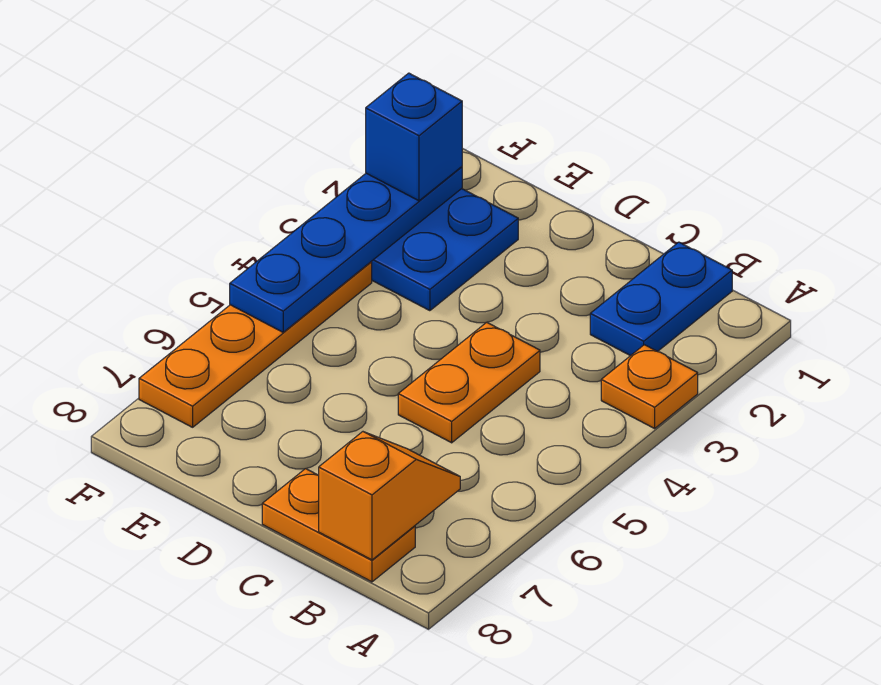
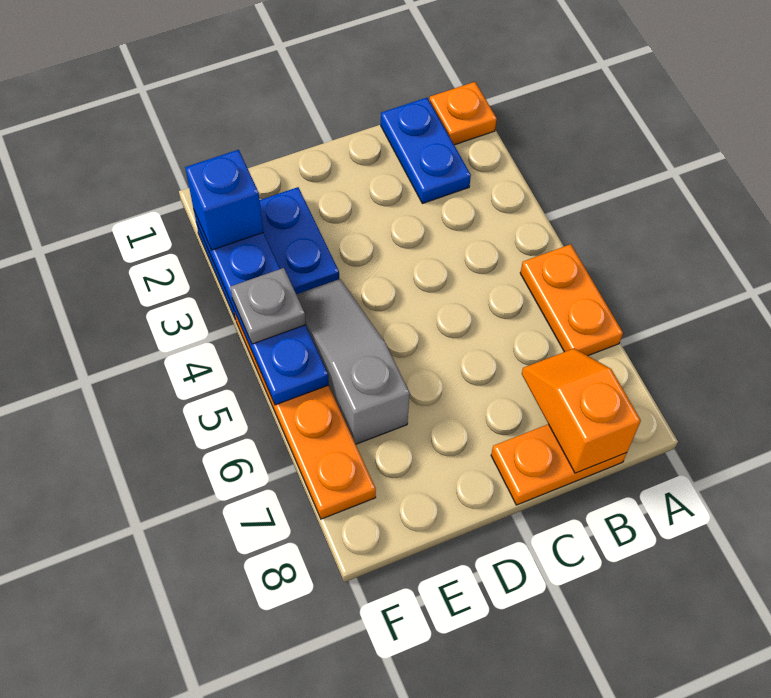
orange 1x1 plate [601,345,698,428] -> orange 1x1 plate moved to [429,82,497,145]
orange 1x2 plate [398,322,540,443] -> orange 1x2 plate moved to [520,244,623,356]
none -> grey 1x3 slope [296,279,410,444]
none -> grey 1x1 plate [230,268,306,344]

